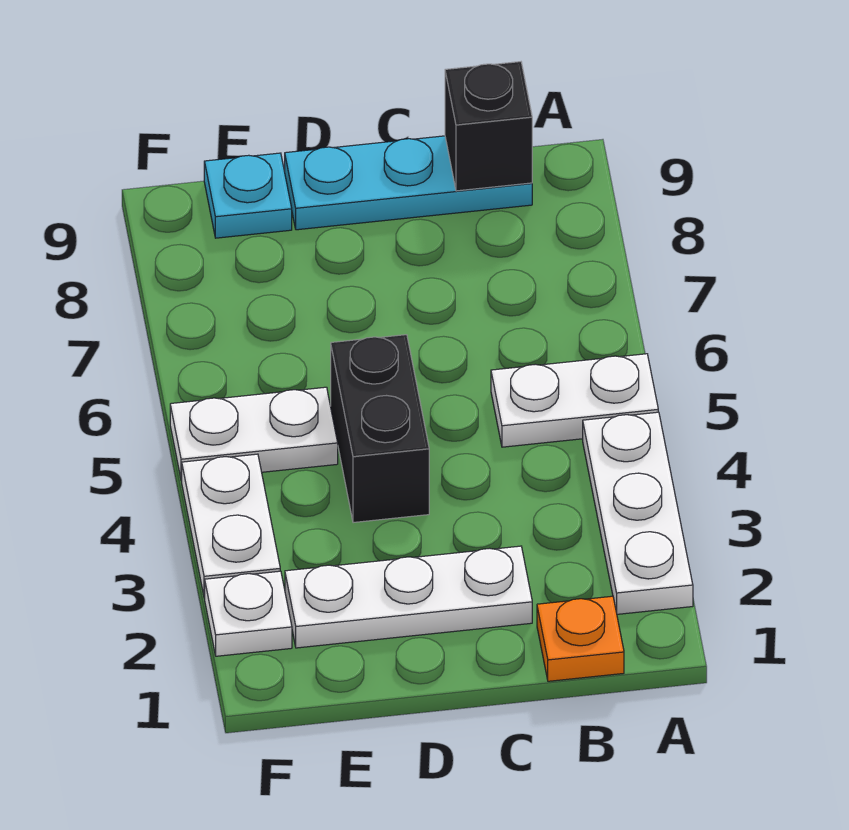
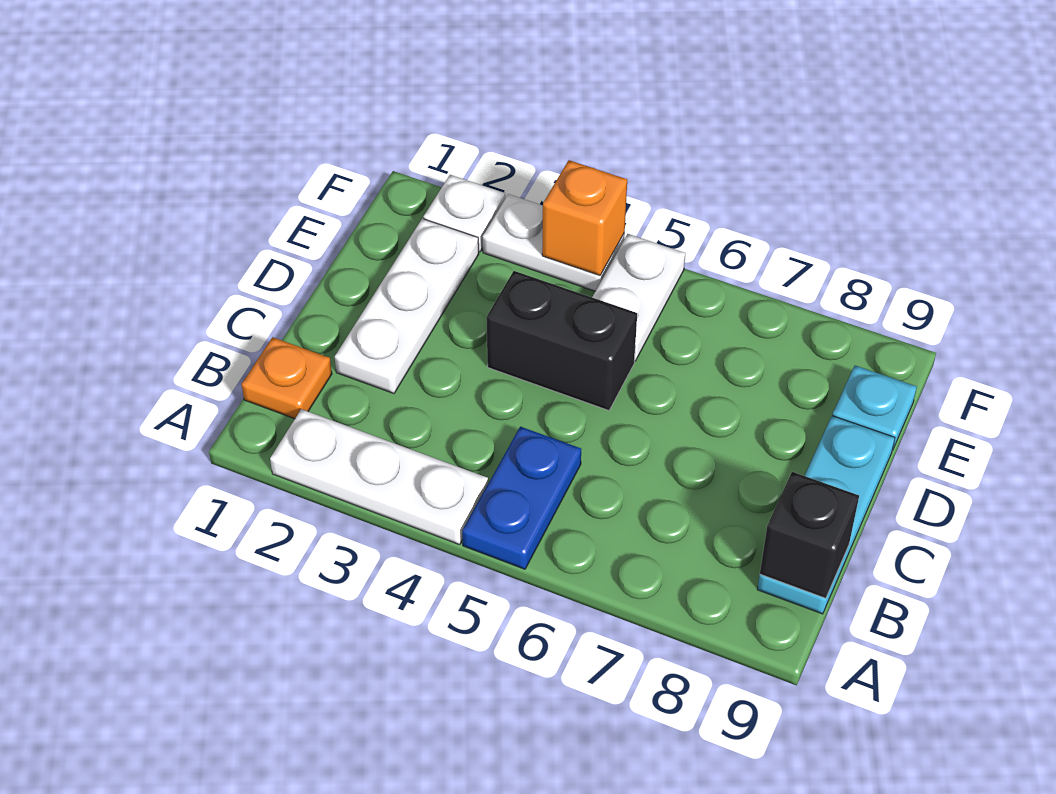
white 1x2 plate [491,354,658,447] -> blue 1x2 plate [462,427,581,569]
none -> orange 1x1 brick [542,160,627,275]

